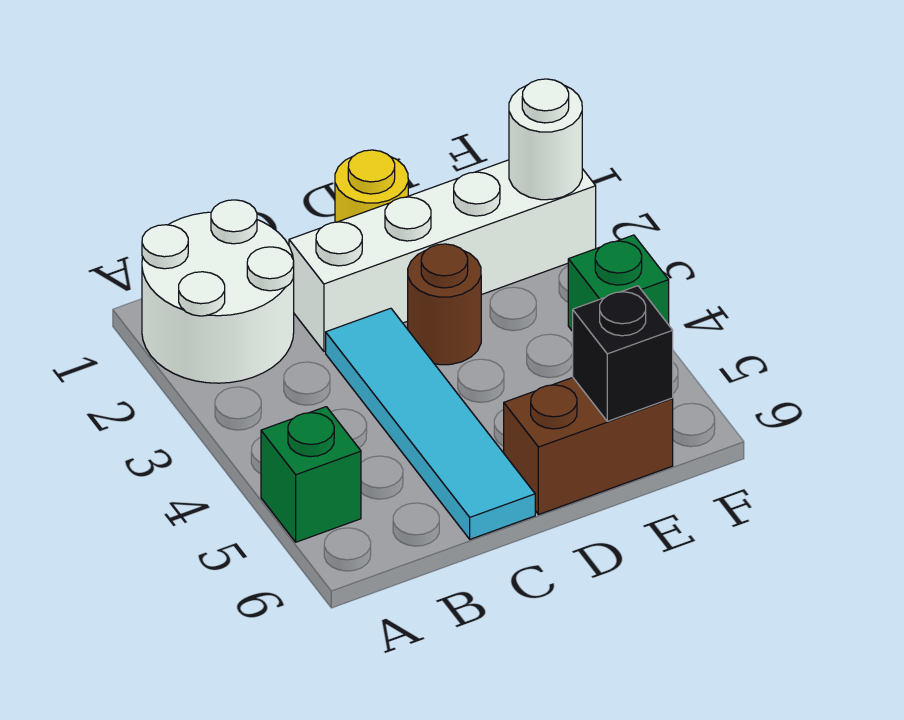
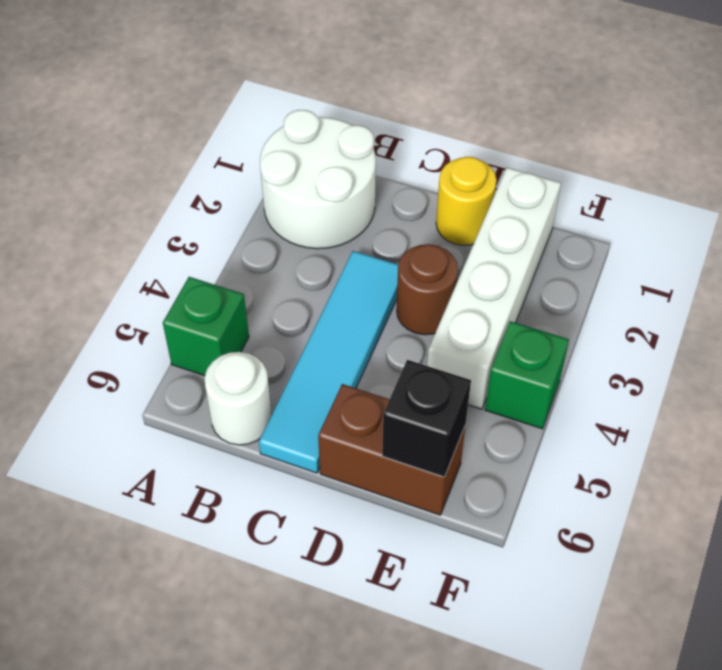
white 1x4 brick [289,160,596,351] -> white 1x4 brick turned to [427,168,561,409]
white 1x1 round brick [509,79,582,200] -> white 1x1 round brick moved to [205,352,272,445]

